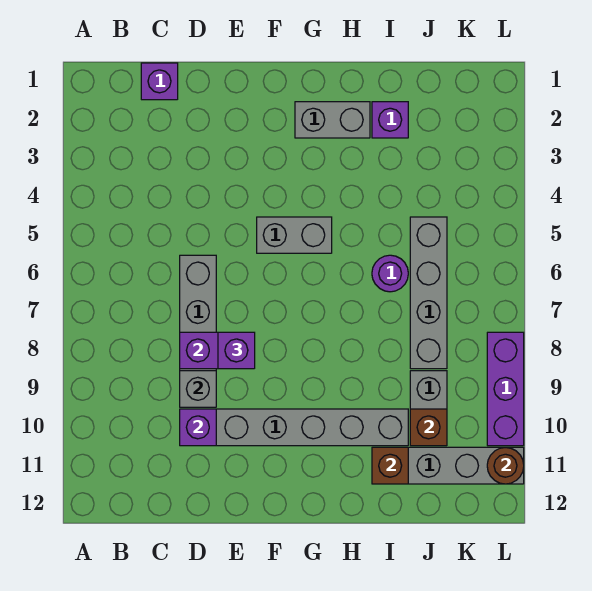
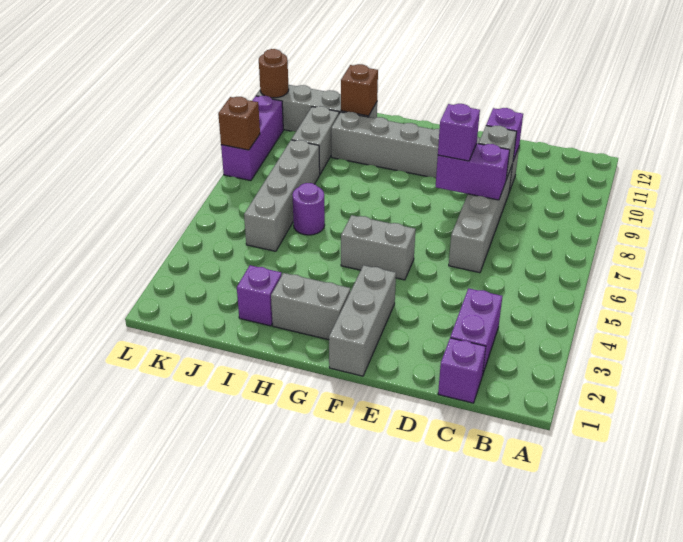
none -> purple 1x2 brick [450,288,502,376]
none -> grey 1x3 brick [329,265,396,376]
brown 1x1 brick [410,409,447,446] -> brown 1x1 brick moved to [218,97,260,150]

